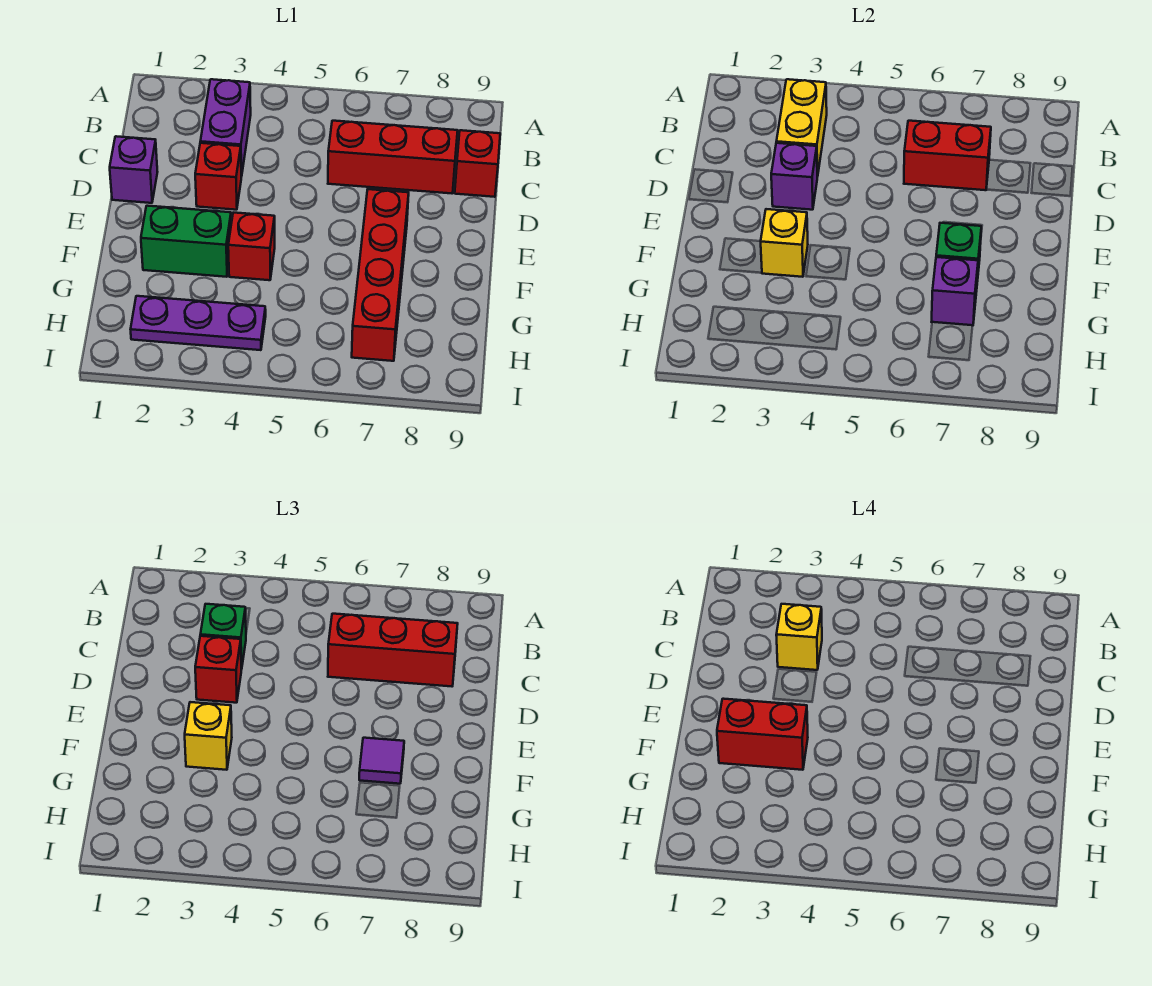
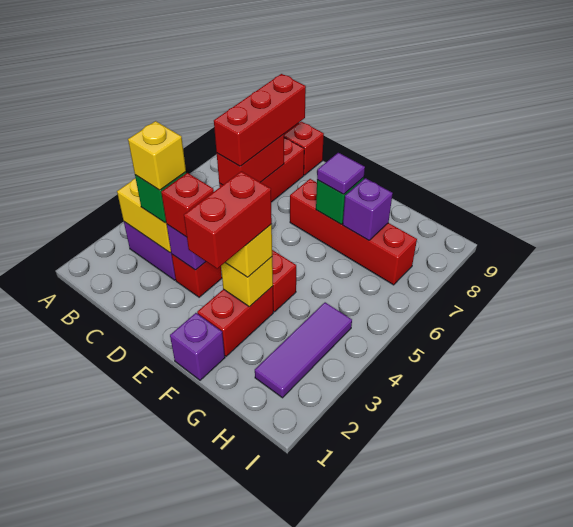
purple 1x1 brick [110,136,157,203] -> purple 1x1 brick moved to [170,313,225,380]
green 1x2 brick [141,206,231,277] -> red 1x2 brick [197,286,273,356]
purple 1x3 plate [131,296,266,350] -> purple 1x3 tile [255,302,352,398]

